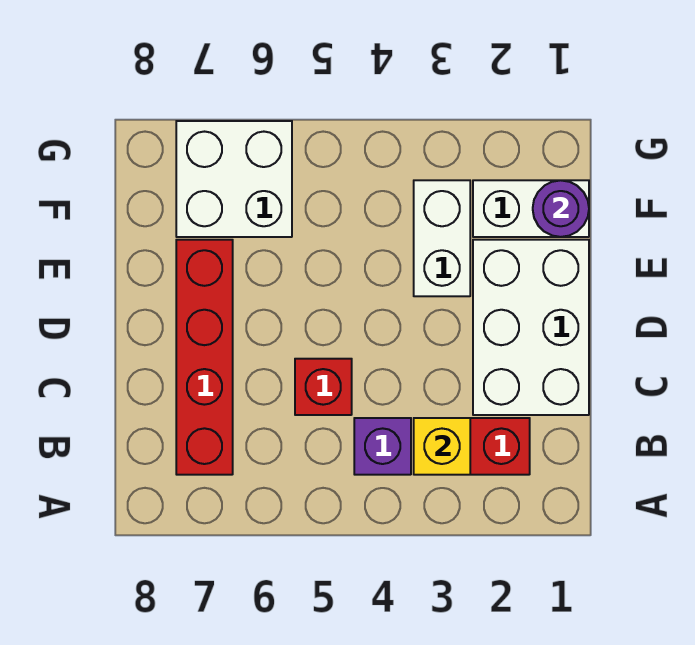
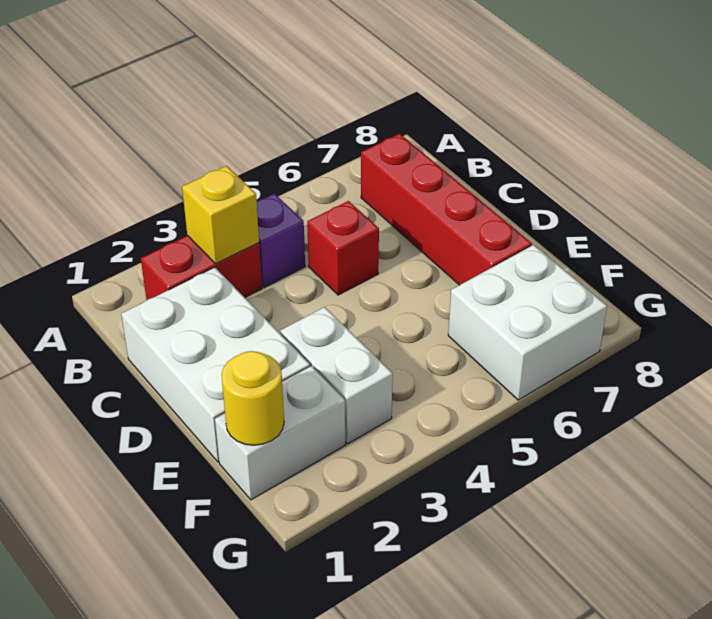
purple 1x1 round brick [533,180,589,237] -> yellow 1x1 round brick [221,351,284,445]

